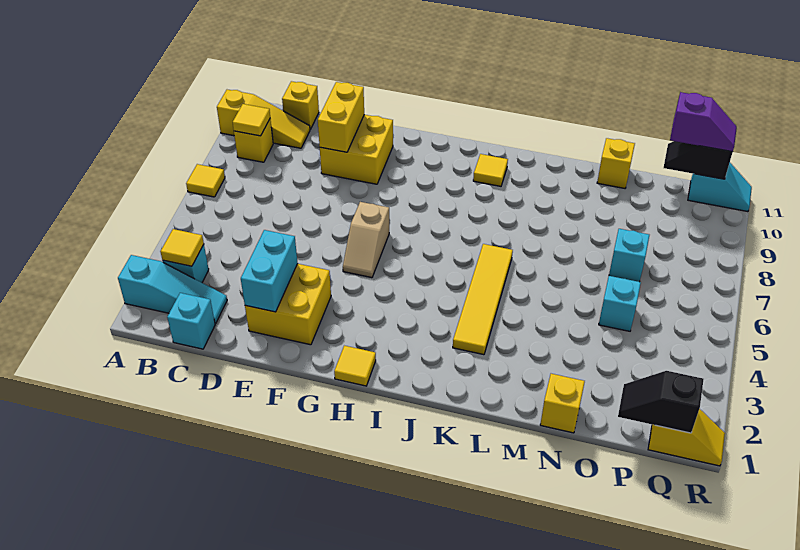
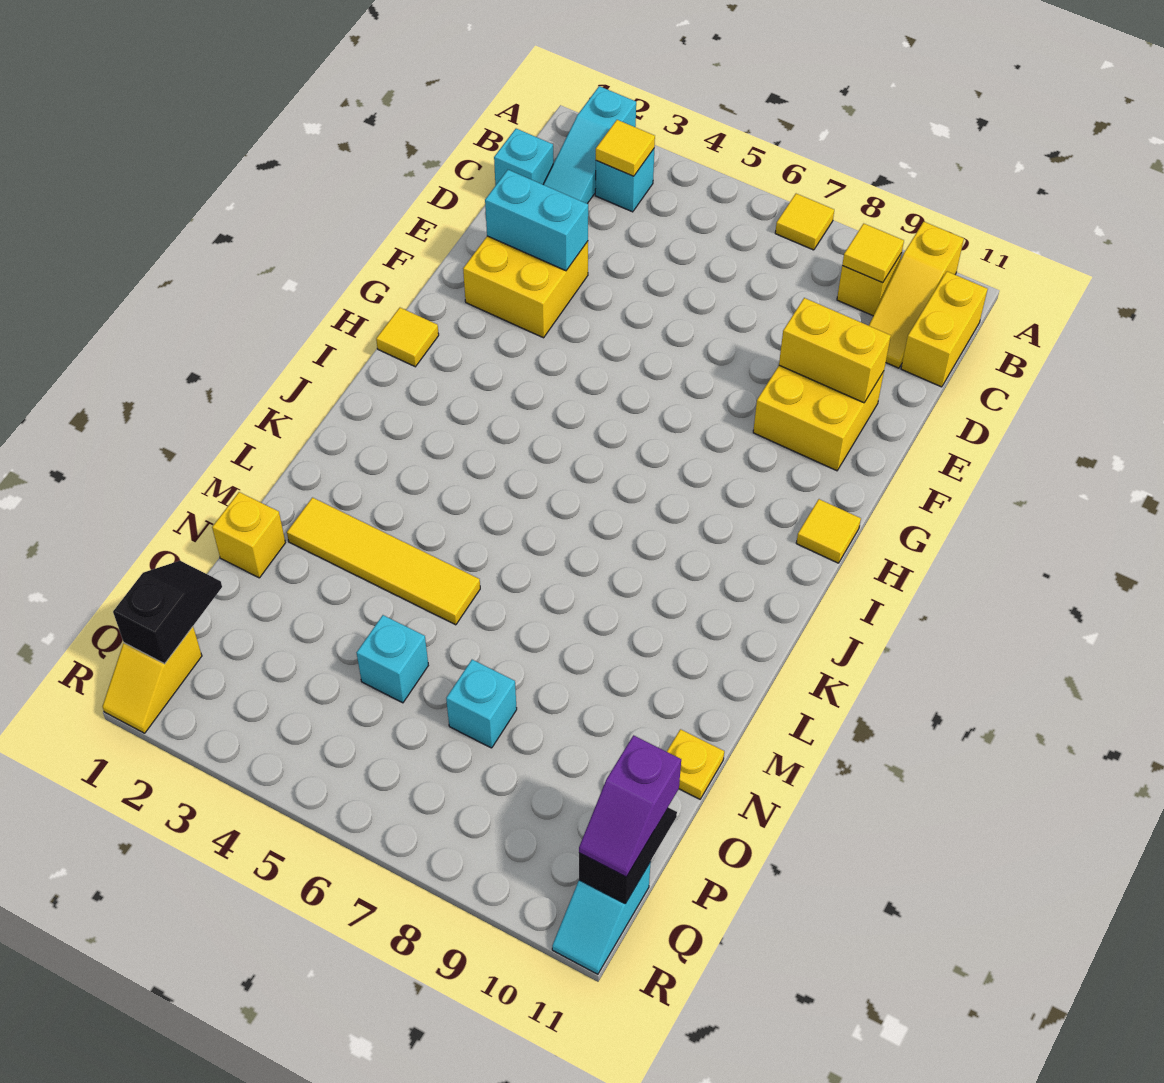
yellow 1x1 brick [282,81,319,129] -> yellow 1x2 brick [901,272,988,387]
tan 1x2 slope [343,202,389,278] -> none
yellow 1x1 tile [473,154,508,186] -> yellow 1x1 tile moved to [796,499,861,563]
yellow 1x4 tile [453,244,513,355] -> yellow 1x4 tile moved to [287,498,480,625]
yellow 1x1 brick [597,138,635,188] -> yellow 1x1 plate [667,729,724,799]

